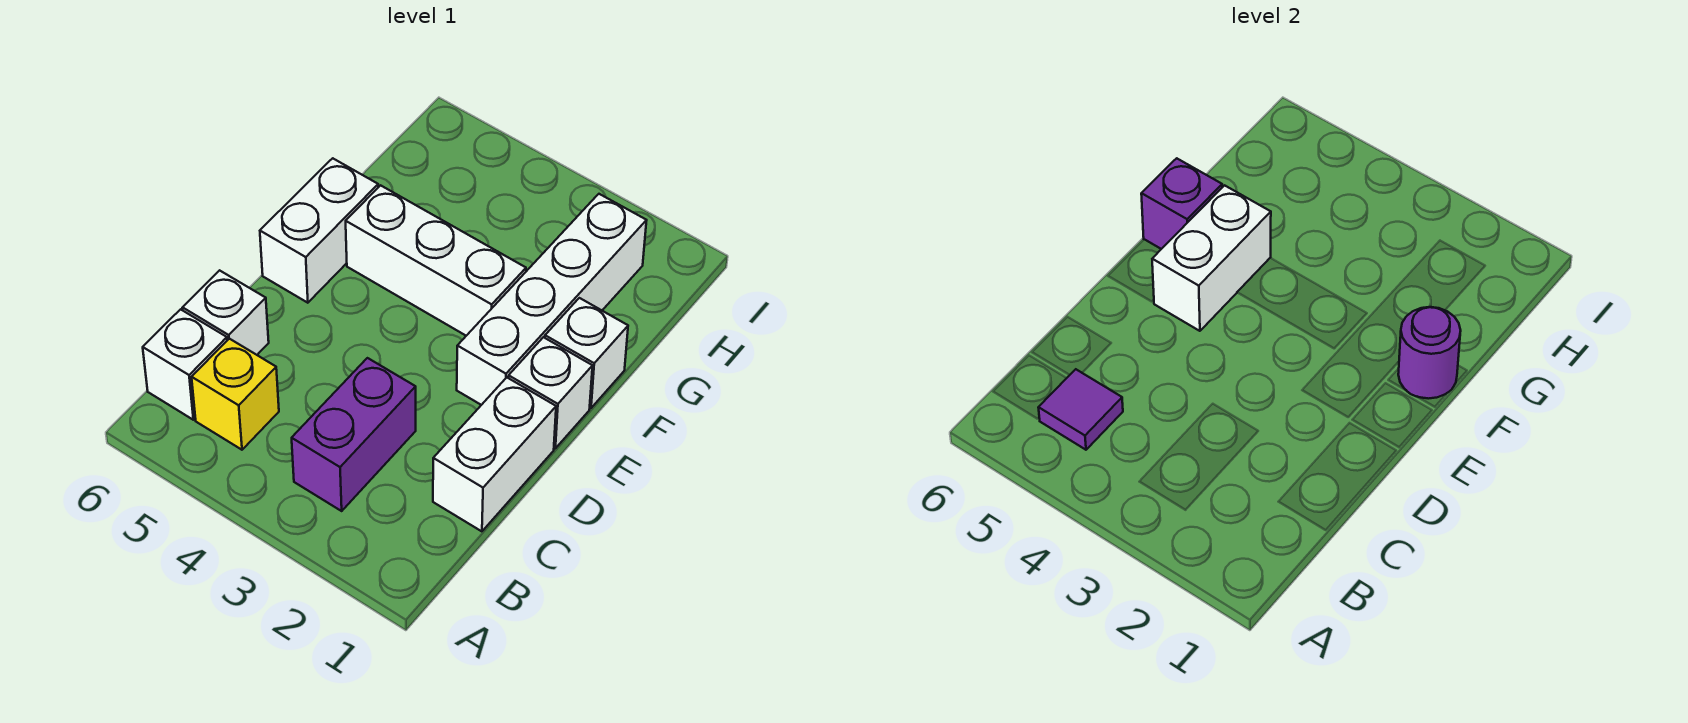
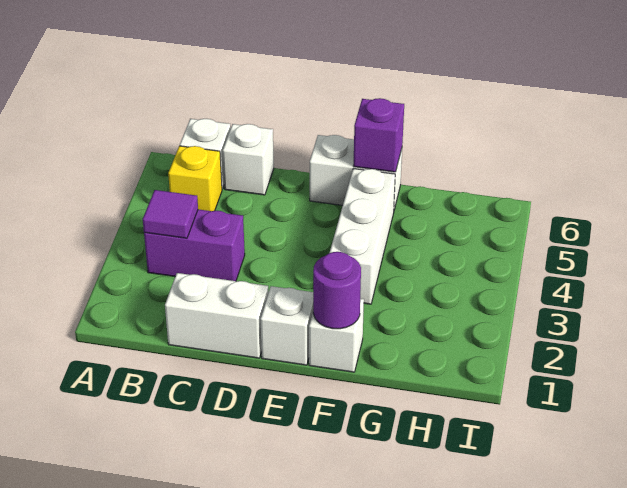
purple 1x1 tile [1038,369,1123,450] -> purple 1x1 tile moved to [143,190,198,238]
white 1x4 brick [457,194,647,405] -> none
white 1x2 brick [1152,185,1271,331] -> none

